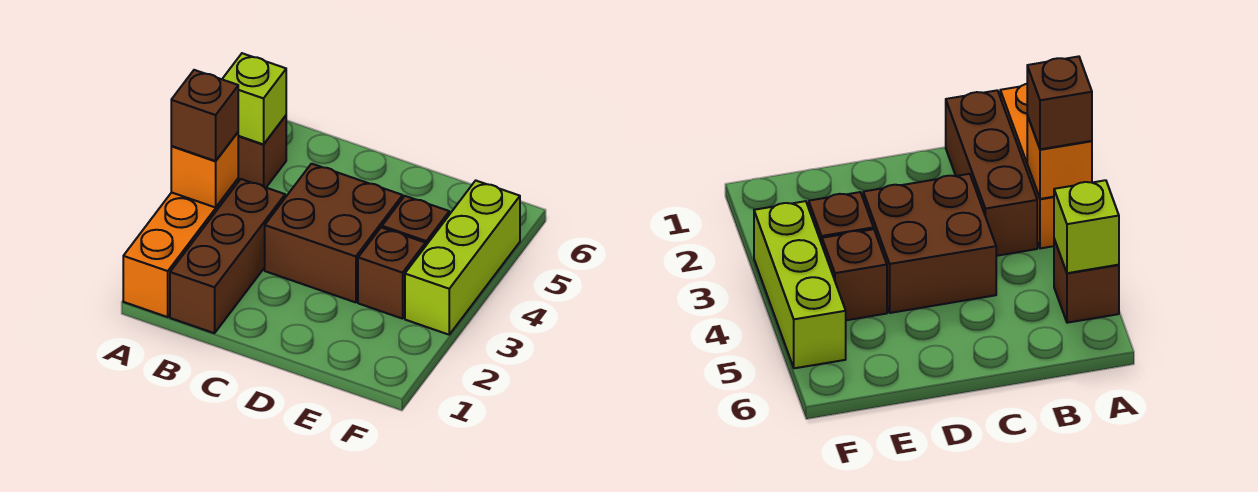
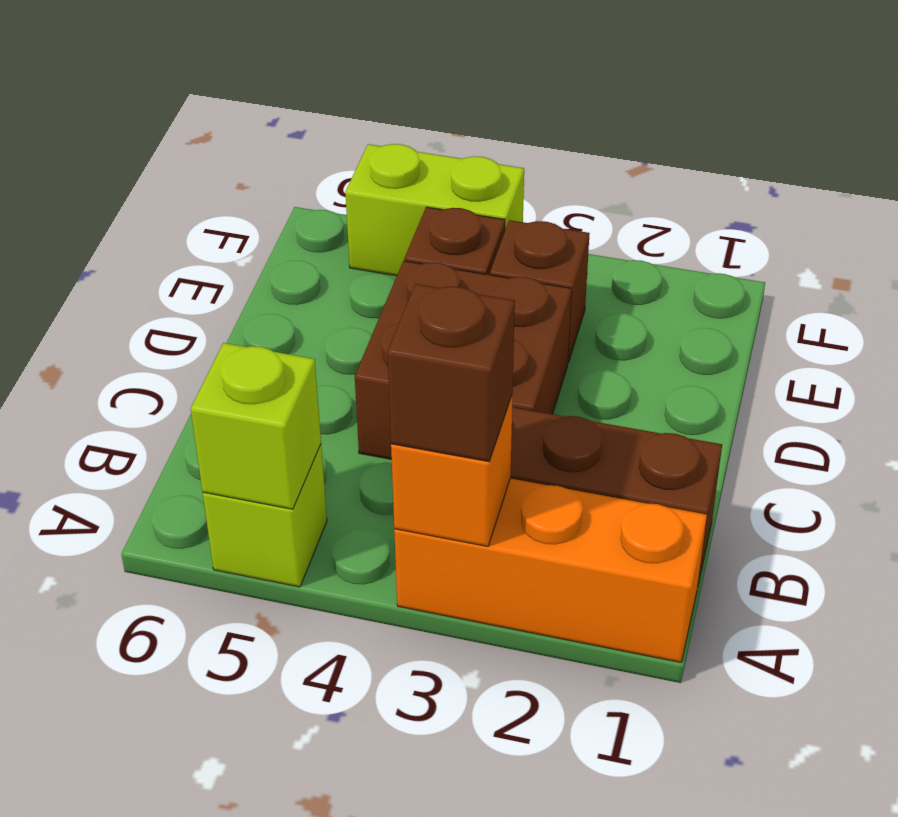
brown 1x1 brick [238,116,286,187] -> lime 1x1 brick [203,444,327,587]
lime 1x3 brick [405,181,520,335] -> lime 1x2 brick [345,144,524,276]

